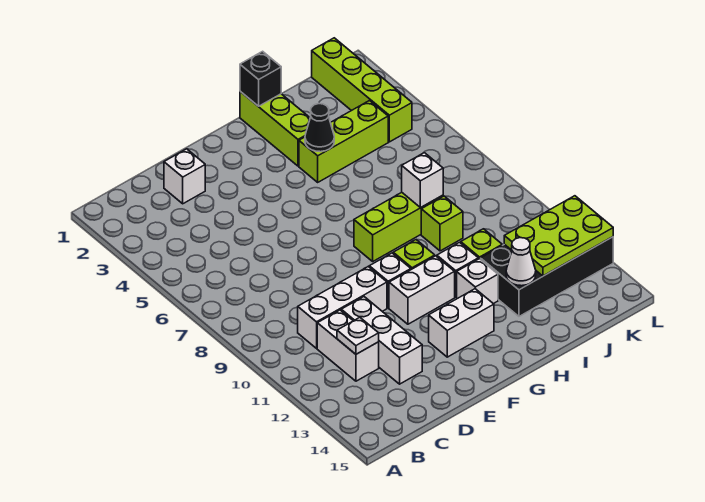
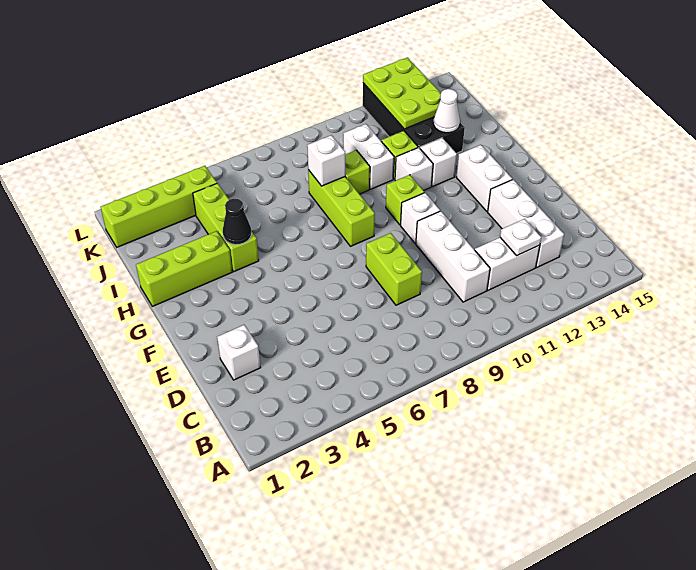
none -> lime 1x2 brick [366,233,422,305]
white 1x3 brick [341,297,422,384] -> white 1x3 brick turned to [488,180,564,267]
white 1x2 brick [389,256,455,324] -> white 1x2 brick moved to [343,124,394,189]
black 1x1 brick [240,51,281,106] -> none

